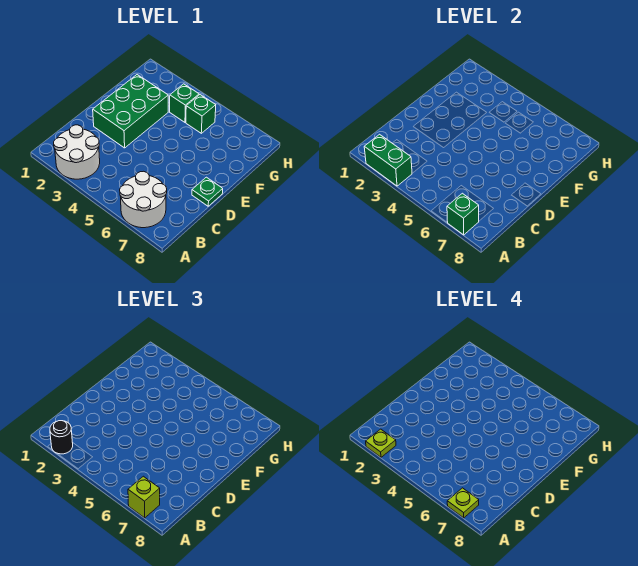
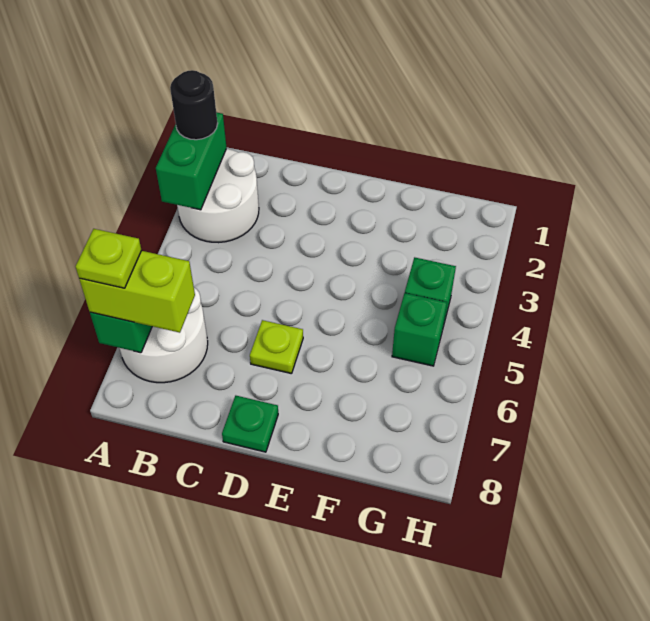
lime 1x1 plate [366,429,396,457] -> lime 1x1 plate moved to [250,320,303,374]
lime 1x1 brick [128,476,160,518] -> lime 1x2 brick [79,251,195,333]
green 2x3 brick [93,75,168,148] -> none

